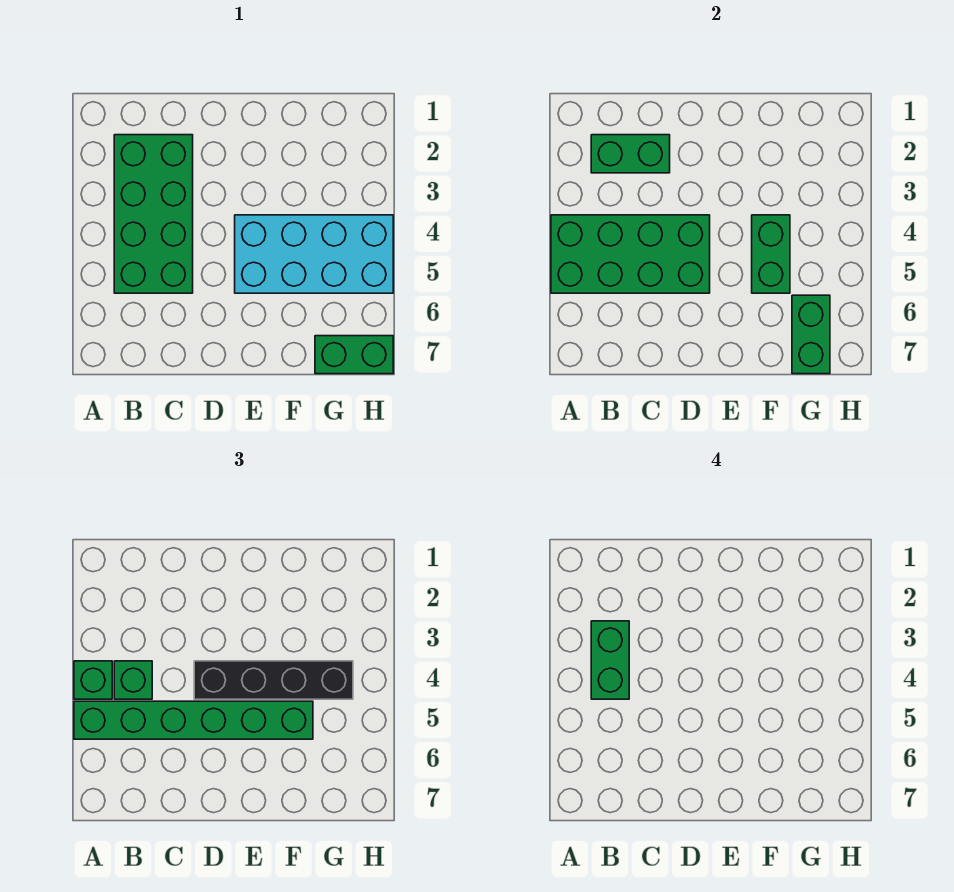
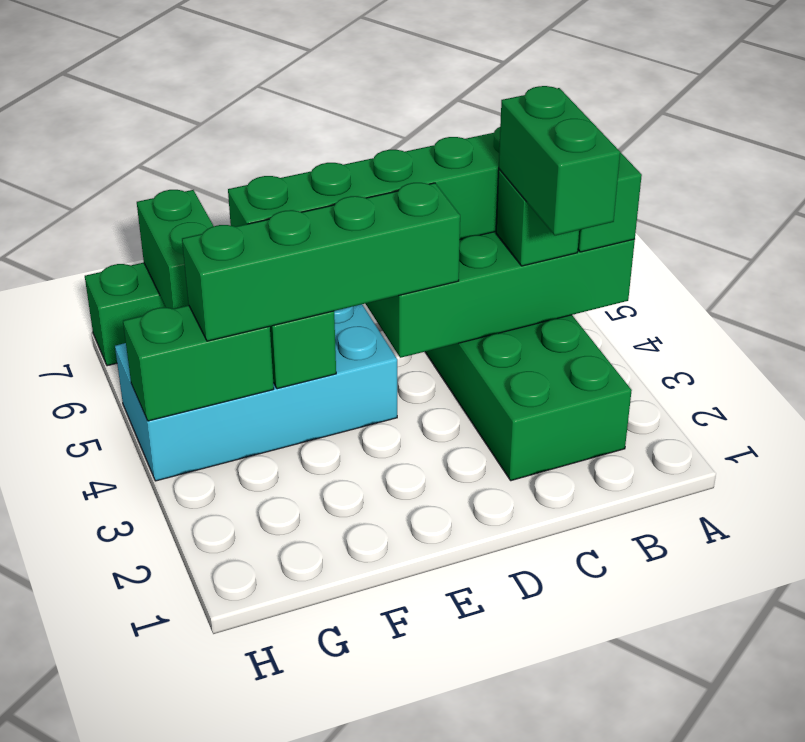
green 1x2 brick [591,135,670,173] -> green 1x2 brick moved to [123,305,274,421]
black 1x4 brick [194,661,353,699] -> green 1x4 brick [182,183,460,341]

